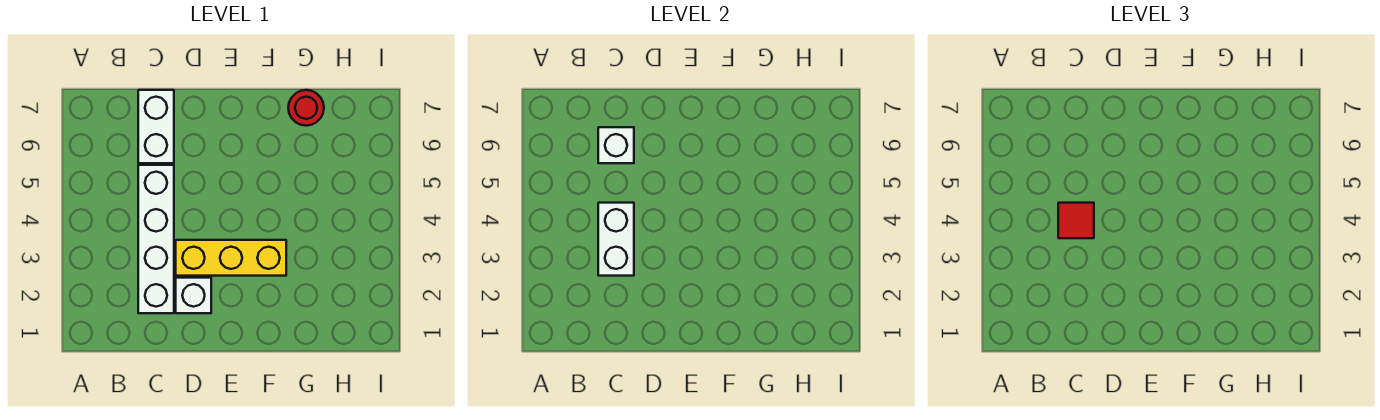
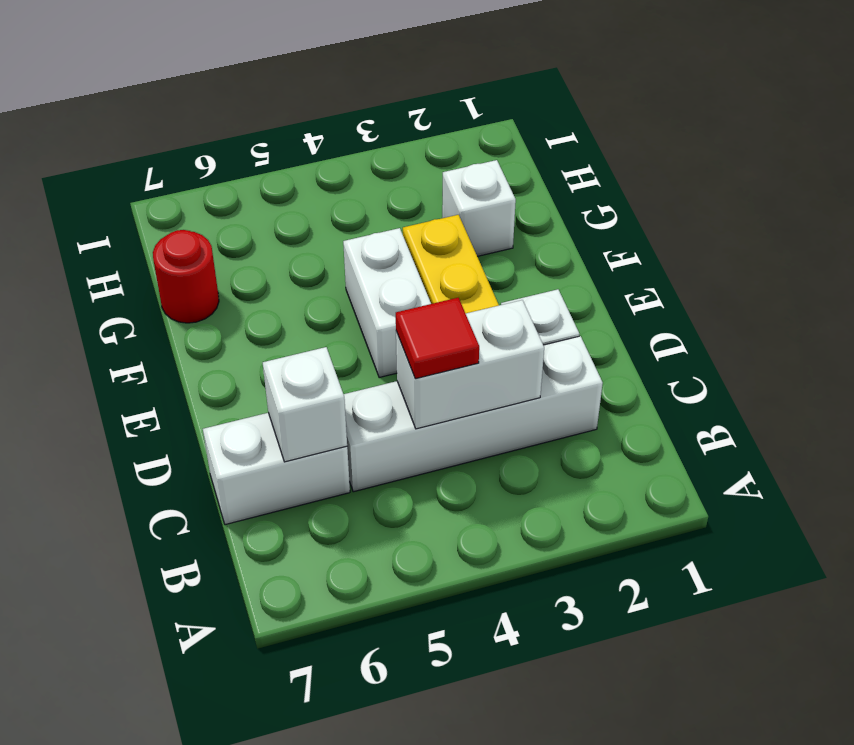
none -> white 1x2 brick [343,228,431,378]
none -> white 1x1 brick [442,160,516,256]

